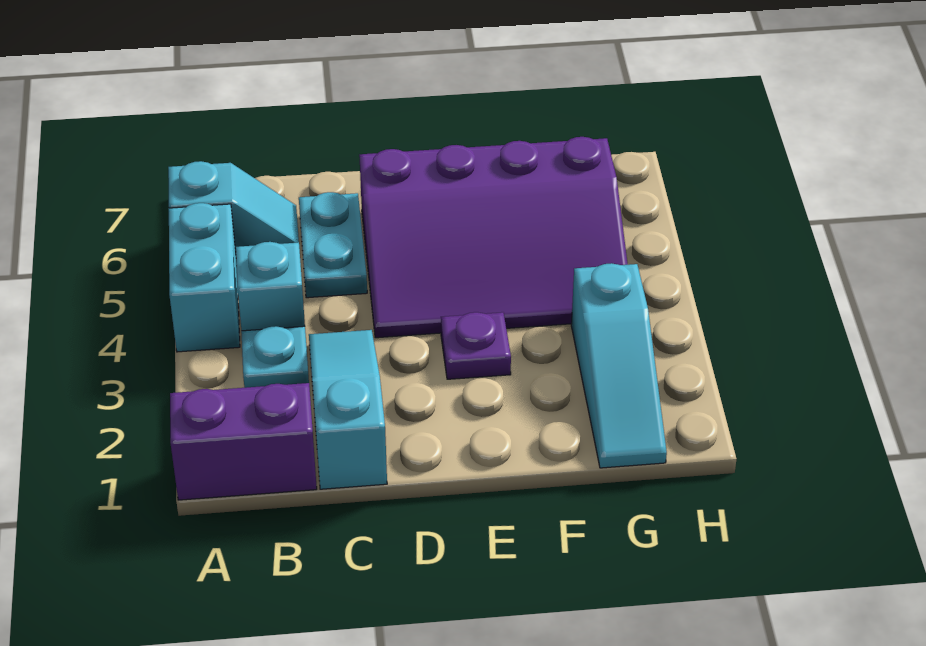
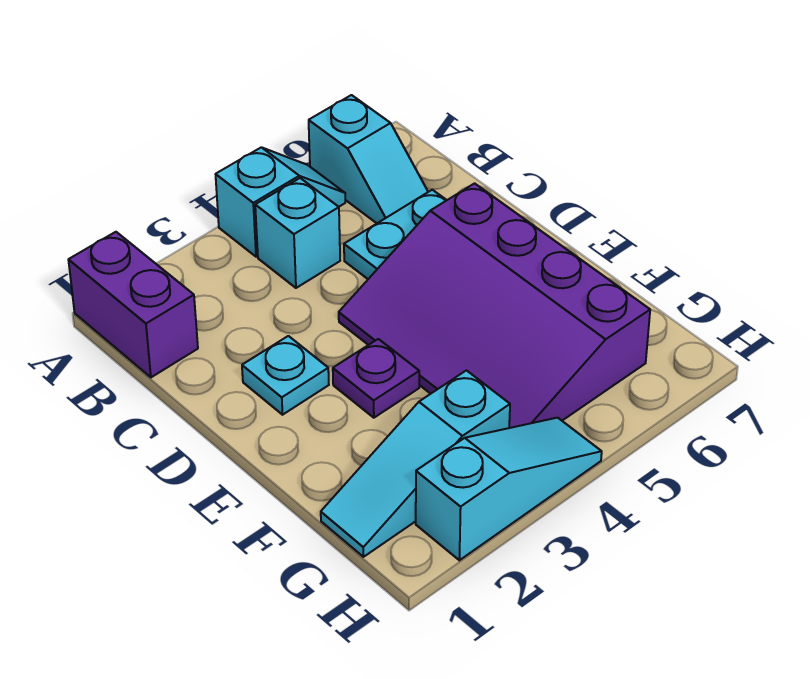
cyan 1x2 brick [169,203,240,352] -> cyan 1x2 slope [216,147,345,257]
cyan 1x1 plate [241,326,309,388] -> cyan 1x1 plate moved to [242,336,329,415]
cyan 1x3 slope [309,330,387,489] -> cyan 1x3 slope moved to [416,418,602,560]

